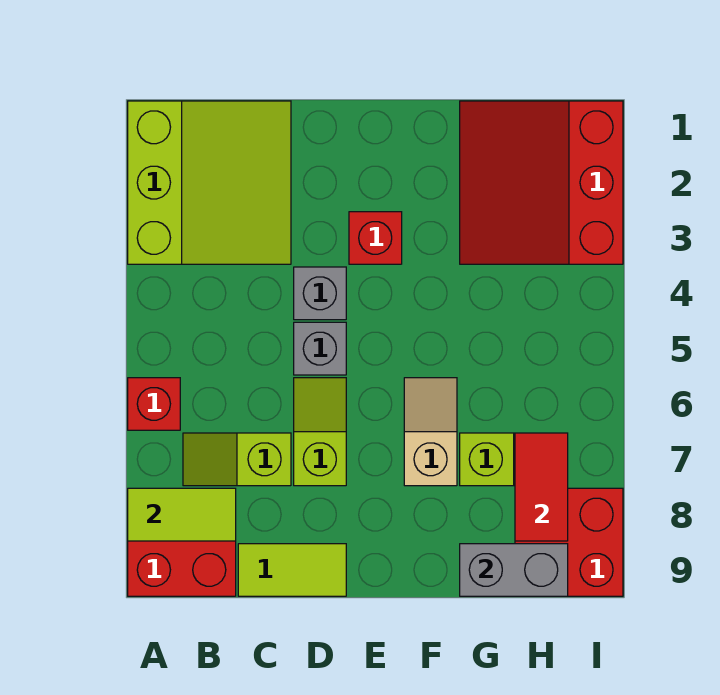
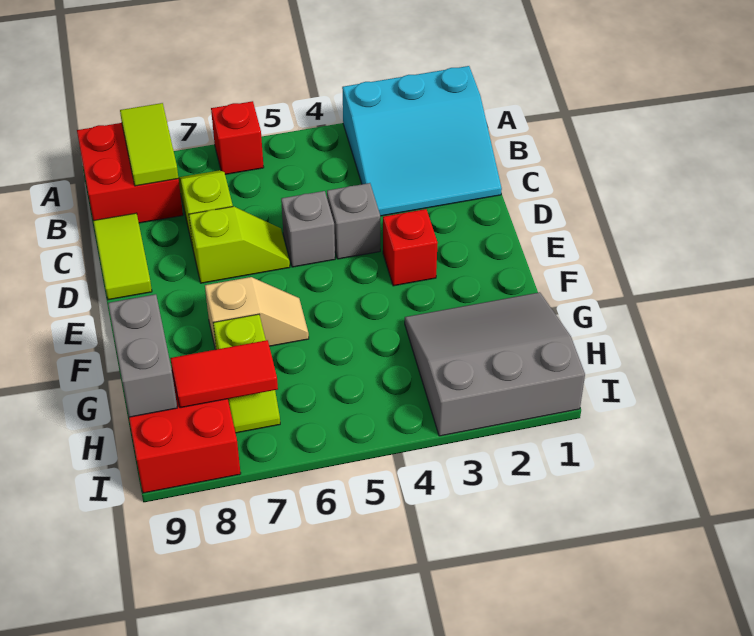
lime 3x3 slope [128,101,291,264] -> cyan 3x3 slope [342,66,502,216]
red 3x3 slope [460,101,623,264] -> grey 3x3 slope [405,292,585,436]

